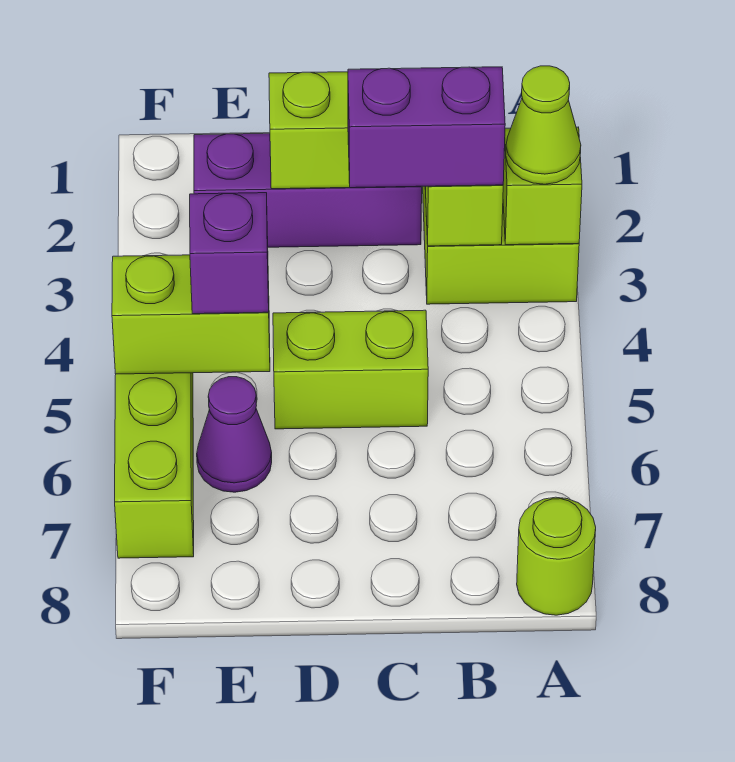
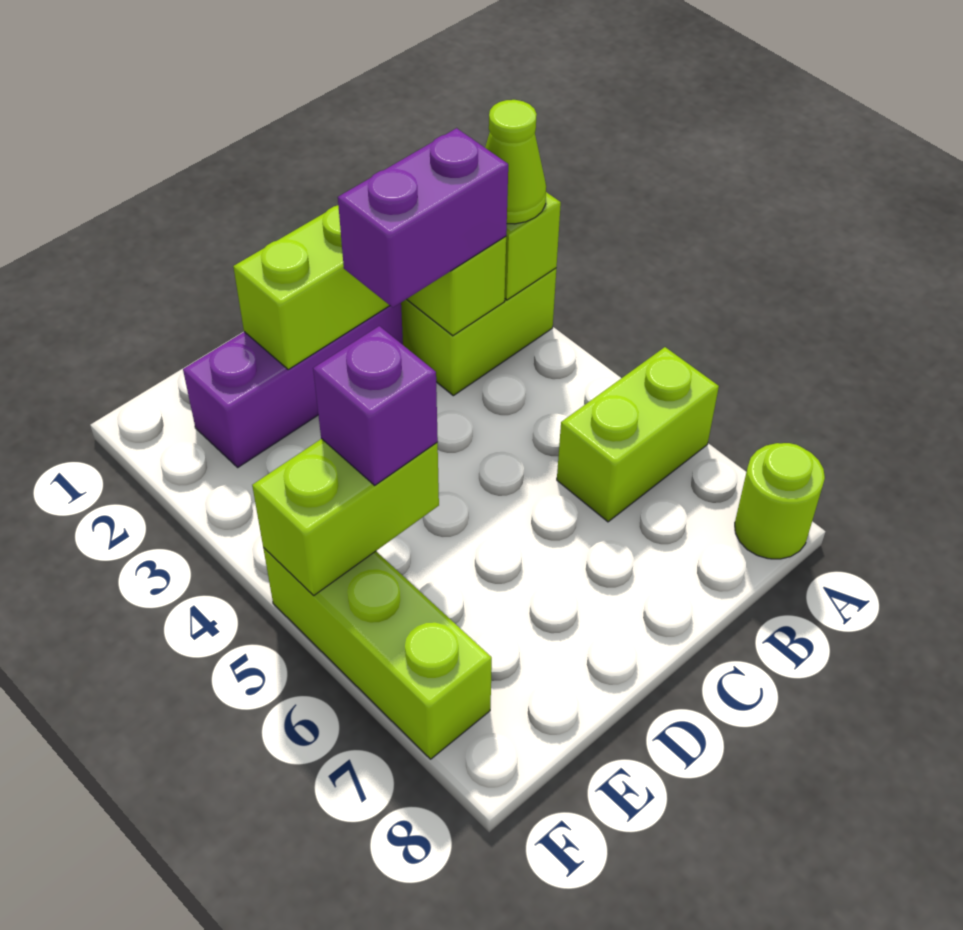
lime 1x2 brick [273,310,428,429] -> lime 1x2 brick moved to [557,347,719,522]
purple 1x1 cone [197,377,272,492] -> none

